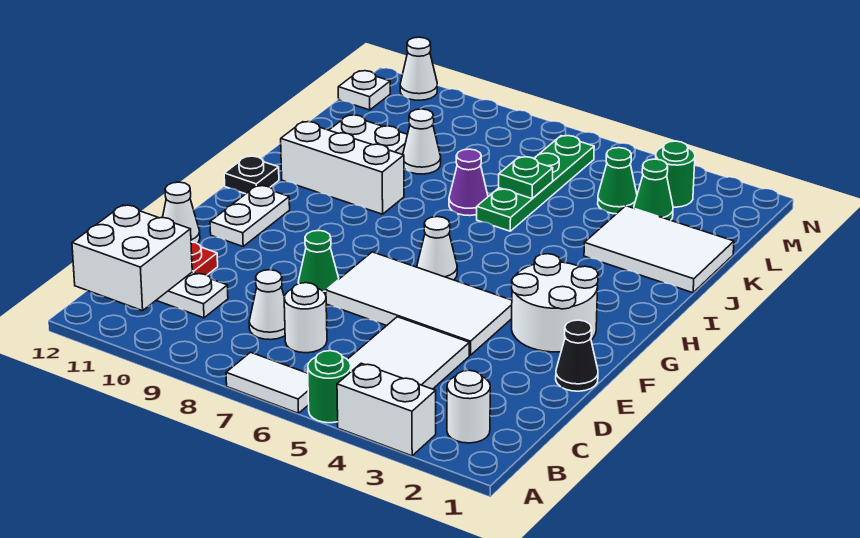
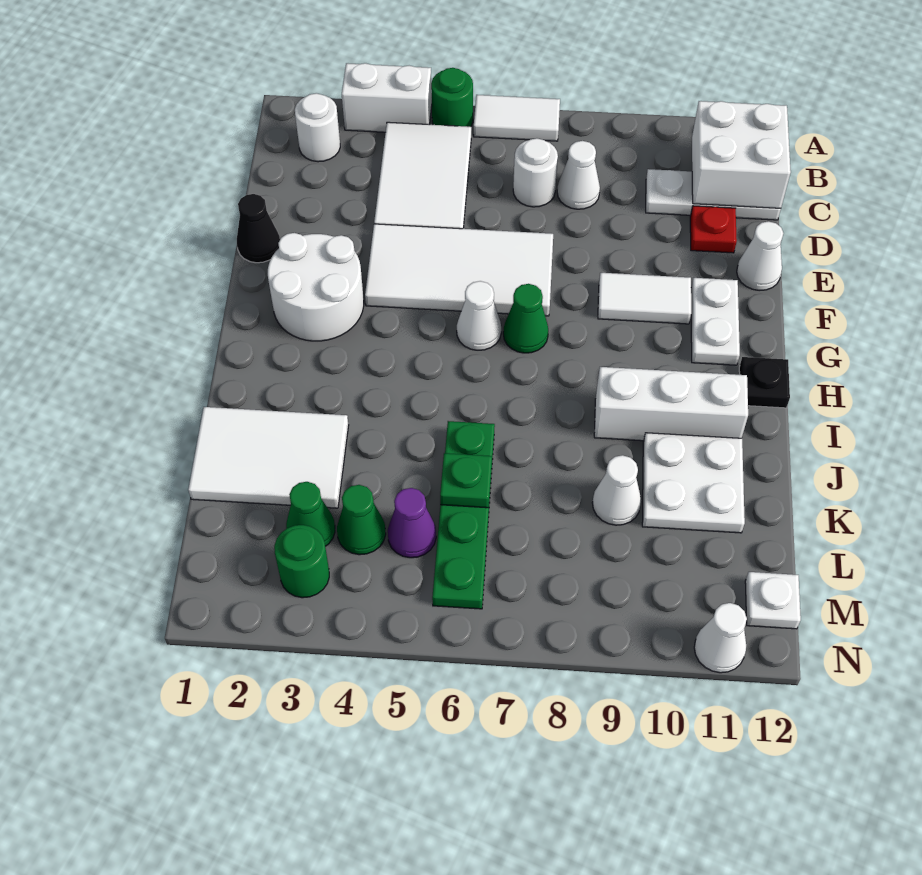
green 1x1 cone [298,230,339,295] -> green 1x1 cone moved to [503,284,548,353]
none -> white 1x2 tile [598,273,691,324]
purple 1x1 cone [449,149,488,216] -> purple 1x1 cone moved to [388,488,436,558]

